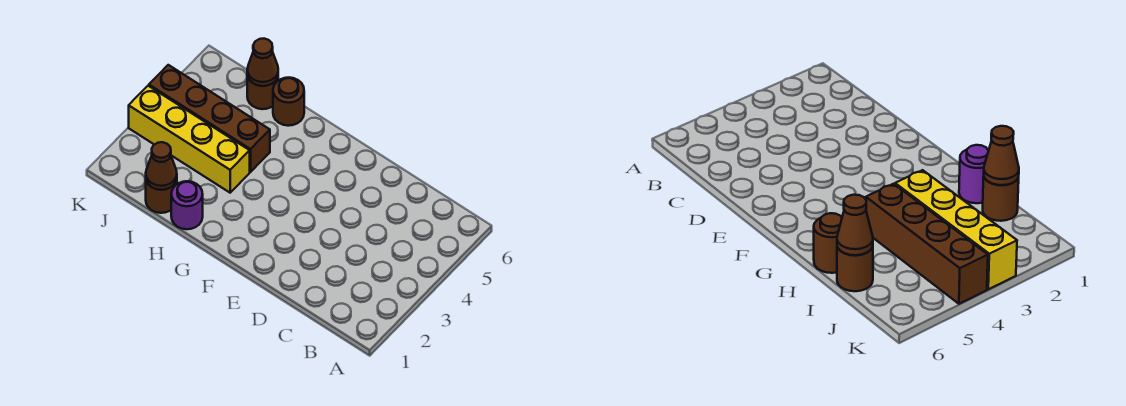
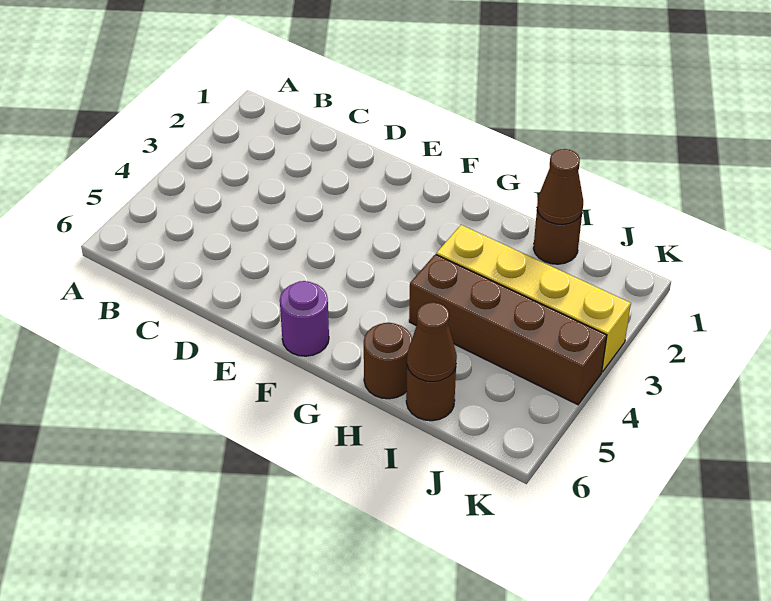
purple 1x1 round brick [171,181,203,229] -> purple 1x1 round brick moved to [280,281,329,356]

